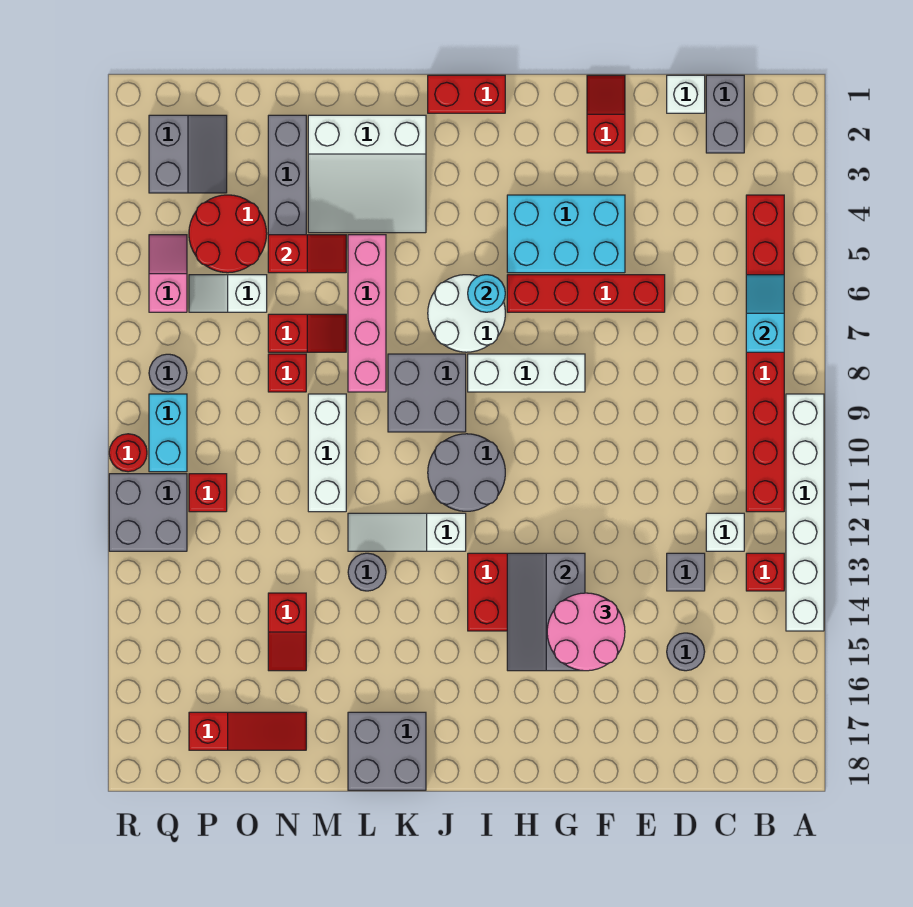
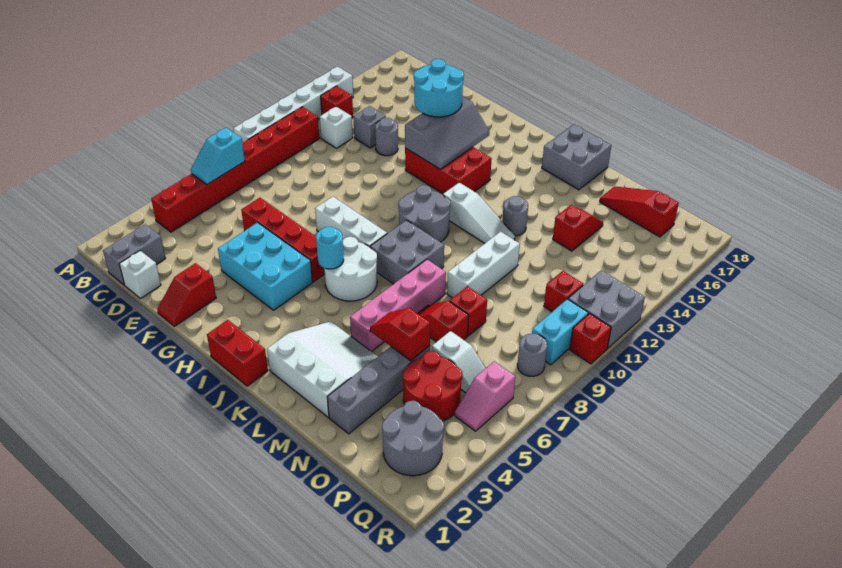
grey 1x1 round brick [667,633,705,671] -> grey 1x1 round brick moved to [375,118,398,156]
pink 2x2 round brick [547,593,625,671] -> cyan 2x2 round brick [414,59,464,117]
grey 2x2 slope [149,115,227,193] -> grey 2x2 round brick [382,401,444,476]
red 1x1 round brick [109,434,147,472] -> red 1x1 brick [570,313,611,364]

